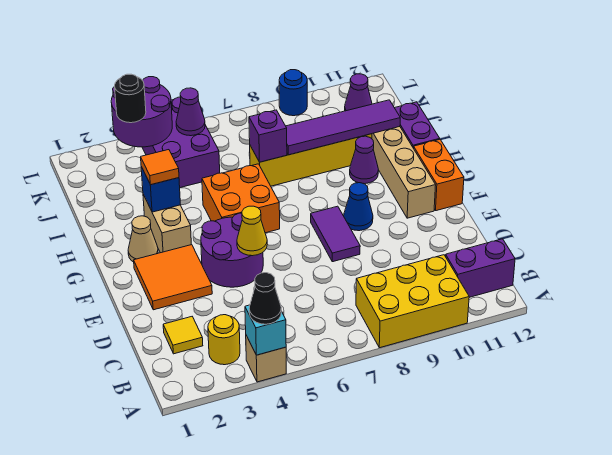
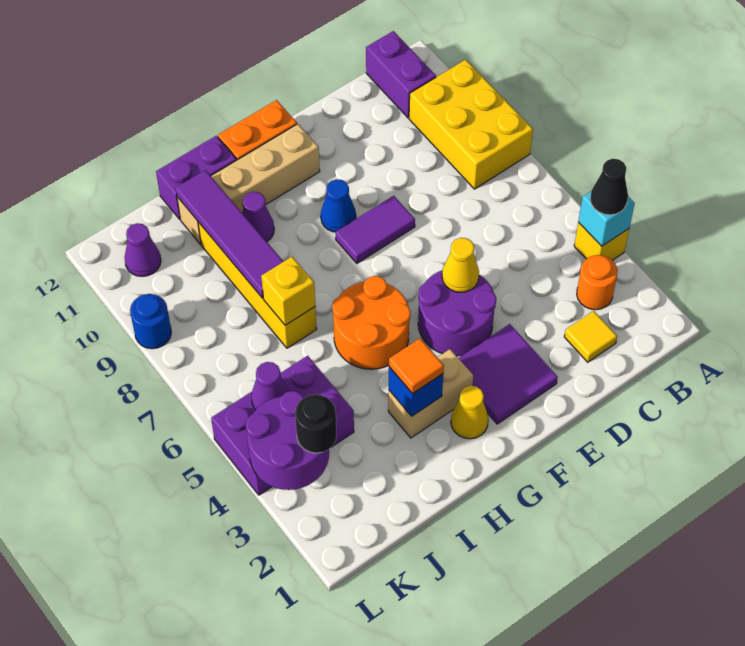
tan 1x1 brick [246,335,286,382] -> yellow 1x1 brick [574,222,629,260]
yellow 1x1 round brick [208,315,240,365] -> orange 1x1 round brick [577,255,618,310]
orange 2x2 tile [134,245,212,310] -> purple 2x2 tile [459,324,558,424]
tan 1x1 cone [128,216,158,262] -> yellow 1x1 cone [451,386,488,439]
orange 2x2 brick [202,164,280,233] -> orange 2x2 round brick [332,276,411,369]
purple 1x1 brick [249,110,287,162] -> yellow 1x1 brick [261,257,315,325]

